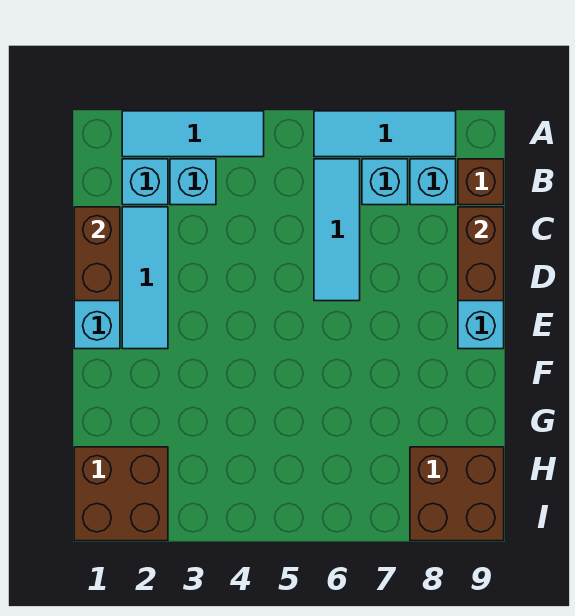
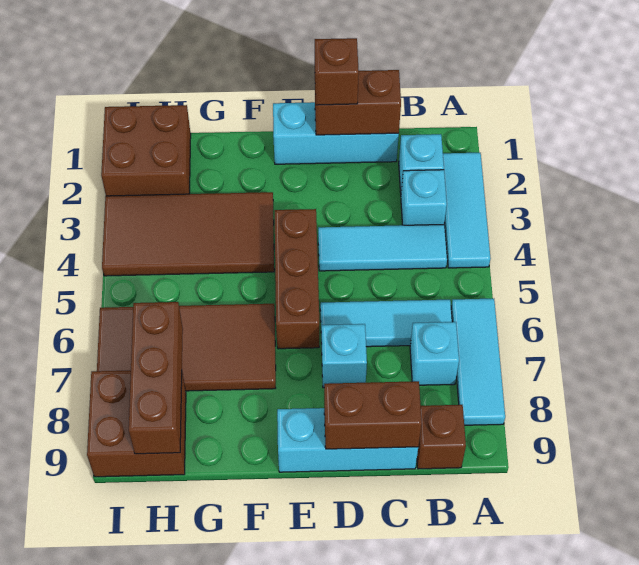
cyan 1x1 brick [410,159,456,205] -> cyan 1x1 brick moved to [321,324,367,388]
cyan 1x3 tile [122,207,168,349] -> cyan 1x3 tile moved to [318,224,447,271]
none -> brown 1x1 brick [315,38,359,105]
none -> brown 1x3 brick [274,209,319,349]
none -> brown 2x4 tile [102,192,274,276]
none -> brown 2x4 tile [97,304,276,391]
none -> brown 1x3 brick [129,302,183,454]

